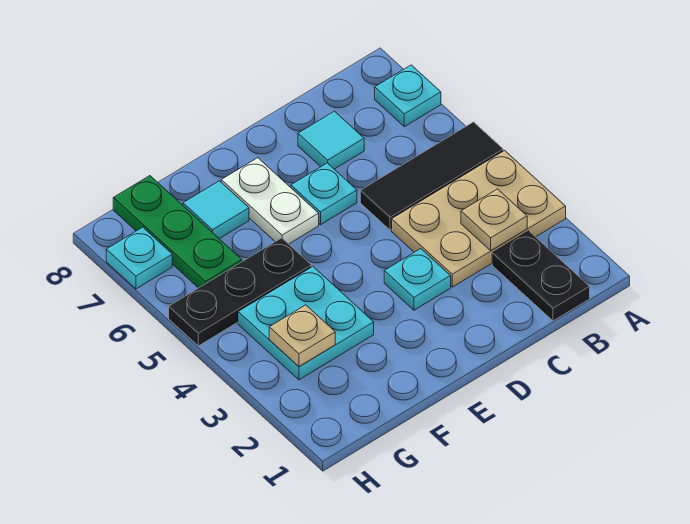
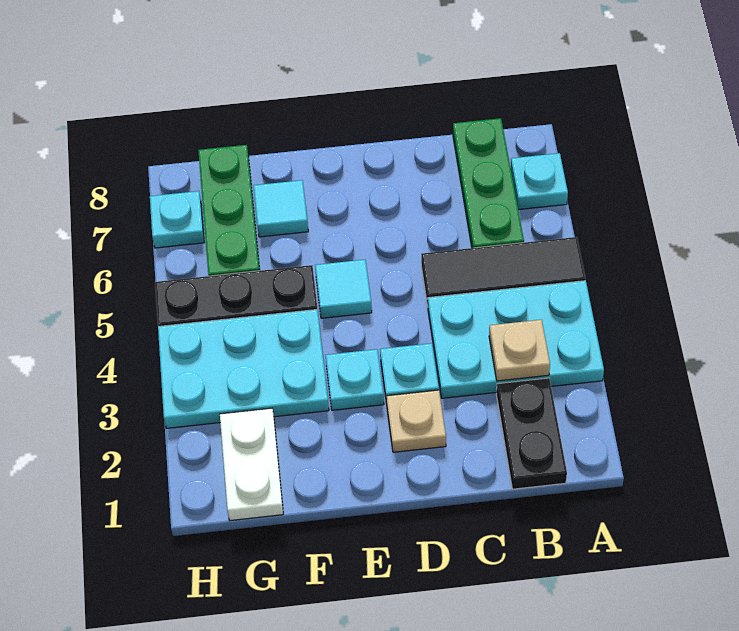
tan 2x3 plate [392,151,566,287] -> cyan 2x3 plate [428,281,604,398]
none -> green 1x3 plate [453,118,524,248]
cyan 1x1 tile [298,111,364,169] -> cyan 1x1 tile moved to [315,260,372,318]
cyan 1x1 plate [291,163,357,225] -> cyan 1x1 plate moved to [326,349,384,410]
white 1x2 plate [221,158,319,244] -> white 1x2 plate moved to [220,408,283,521]
cyan 2x2 plate [238,267,374,380] -> cyan 2x3 plate [158,309,329,428]
tan 1x1 plate [269,305,335,367] -> tan 1x1 plate moved to [386,390,446,452]

